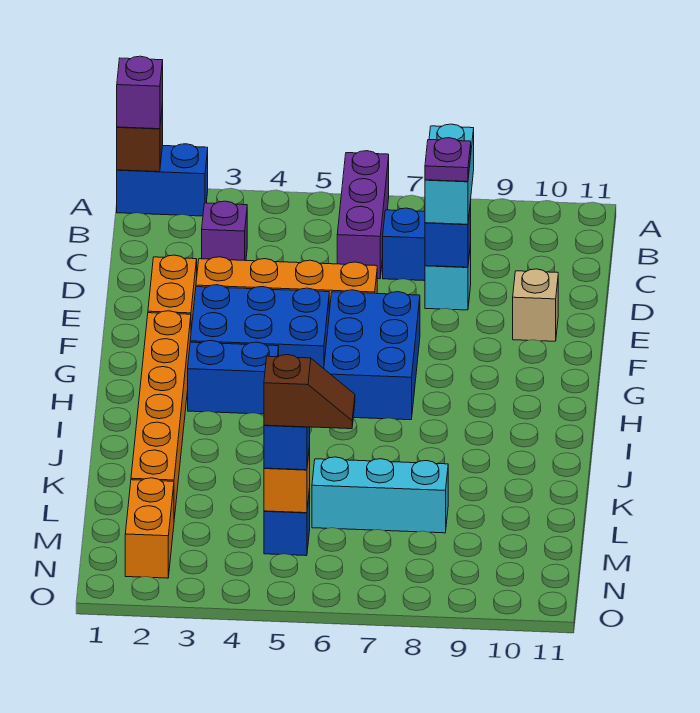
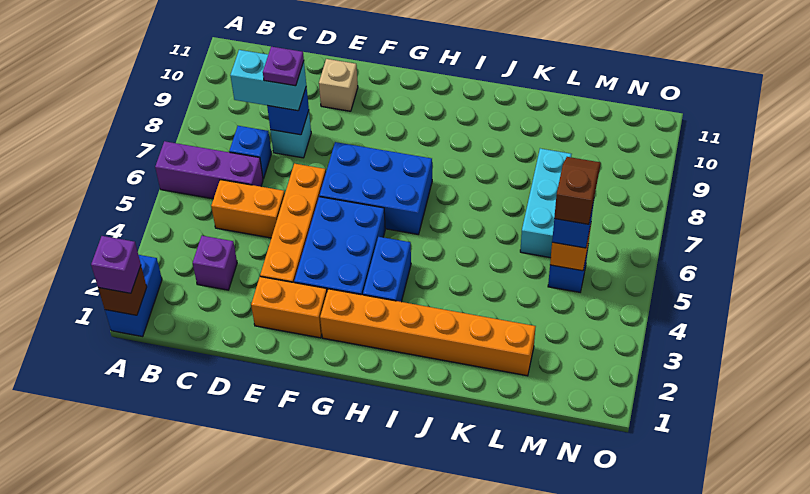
orange 1x2 brick [125,478,174,578] -> orange 1x2 brick moved to [211,180,285,238]

